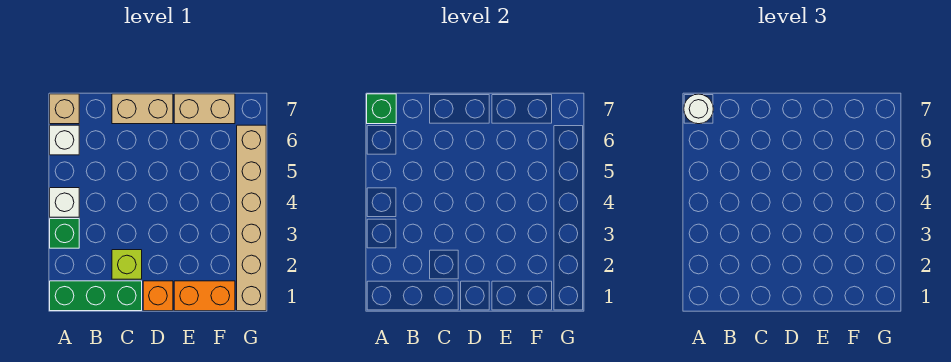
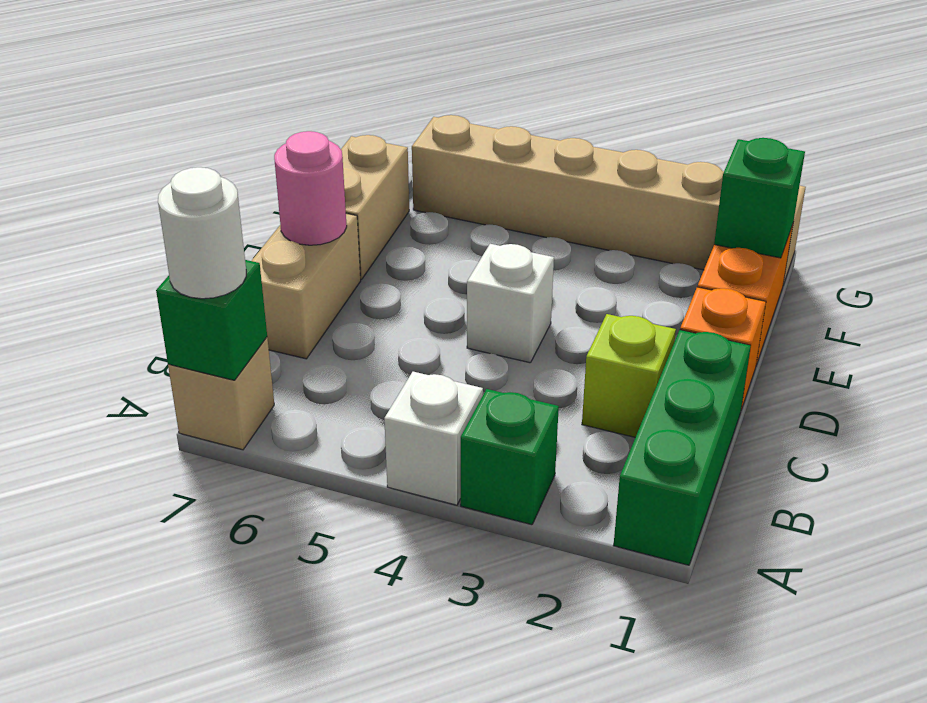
white 1x1 brick [50,125,79,155] -> white 1x1 brick moved to [467,244,554,363]
none -> pink 1x1 round brick [274,131,347,245]
none -> green 1x1 brick [714,138,805,258]

